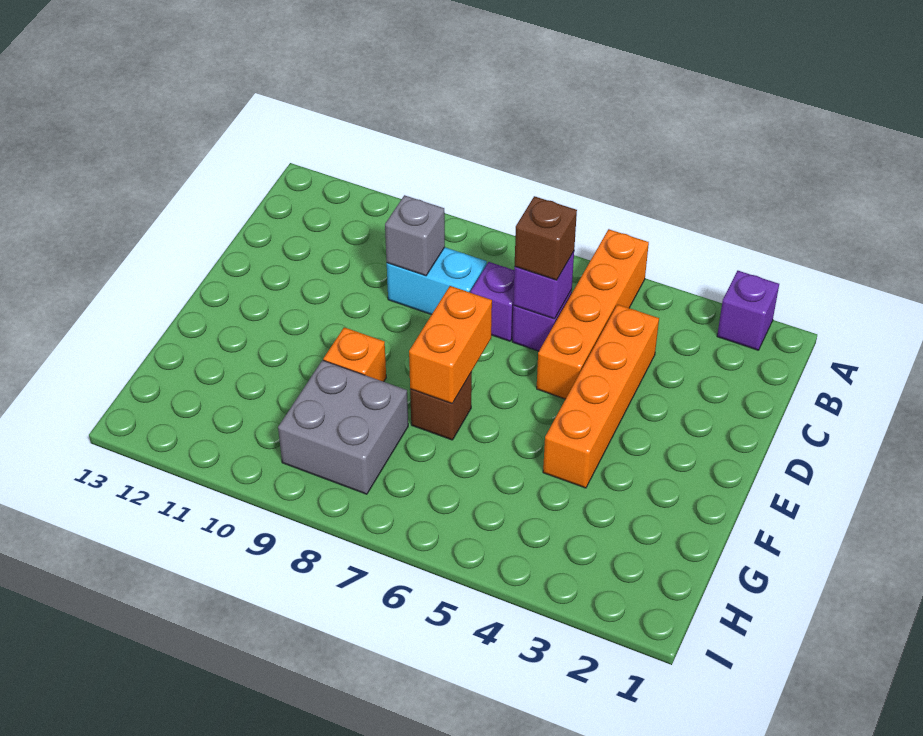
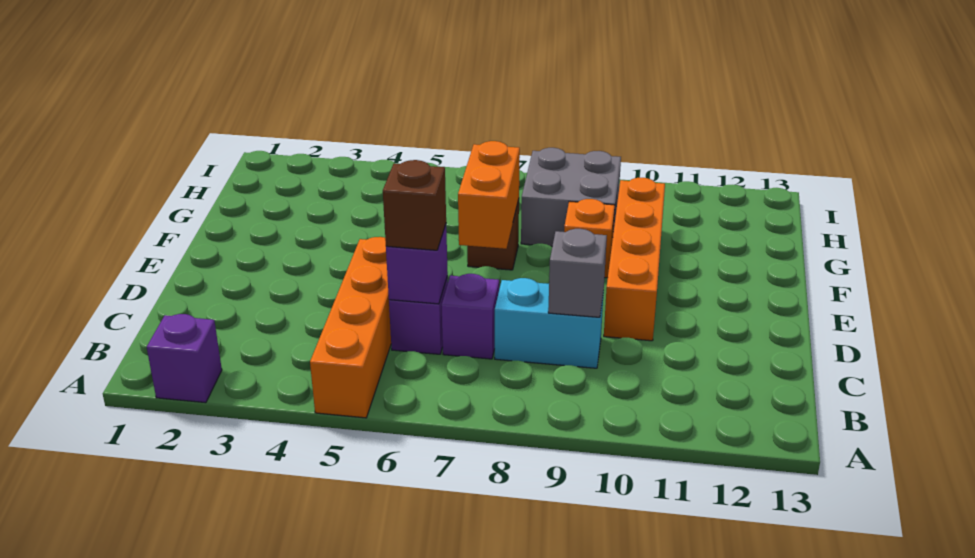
orange 1x4 brick [543,304,659,488] -> orange 1x4 brick moved to [604,178,665,341]

